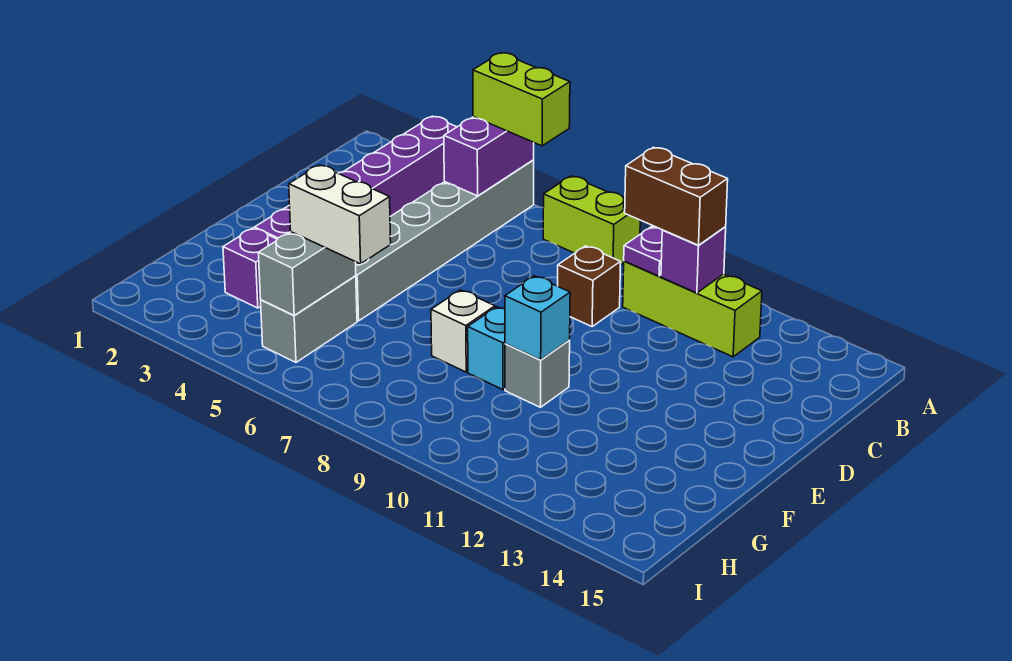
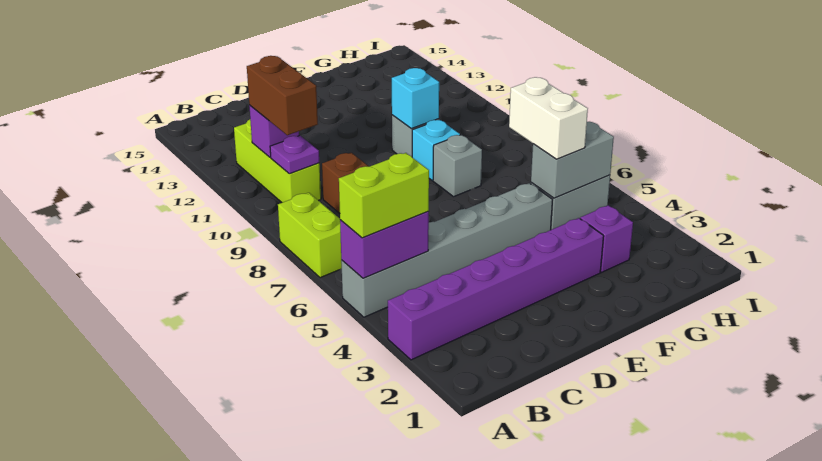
lime 1x2 brick [473,53,570,146] -> lime 1x2 brick turned to [339,153,429,238]
white 1x1 brick [431,290,495,372] -> grey 1x1 brick [433,135,482,197]

